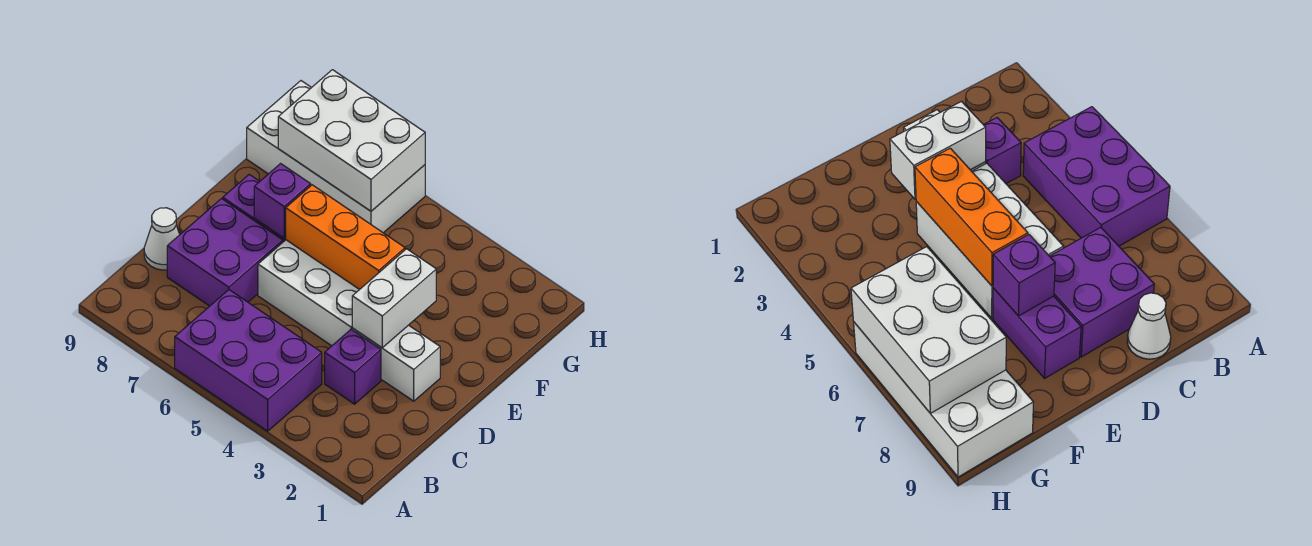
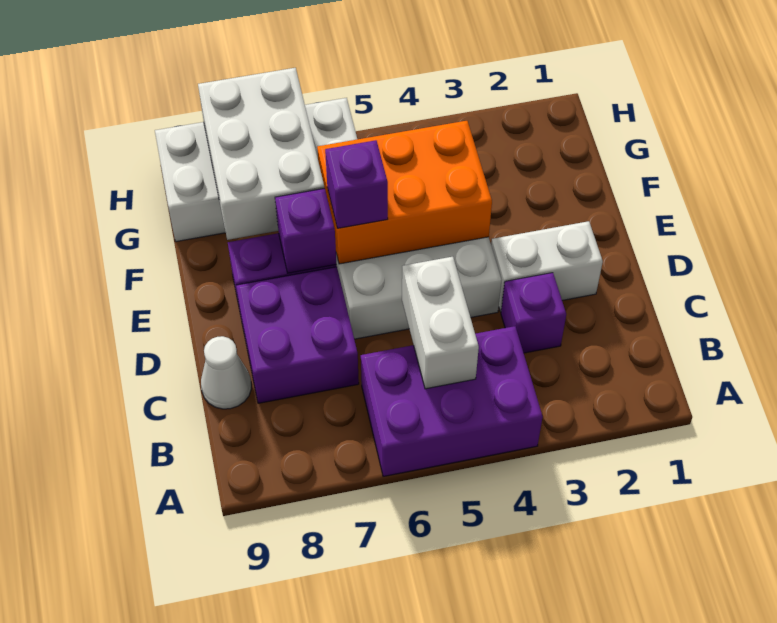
white 1x2 brick [352,249,436,348] -> white 1x2 brick moved to [402,257,479,389]
orange 1x3 brick [285,185,405,290] -> orange 2x3 brick [317,121,492,264]
none -> purple 1x1 brick [325,140,388,228]
white 2x3 brick [278,70,425,211] -> white 2x3 brick turned to [198,68,324,240]

